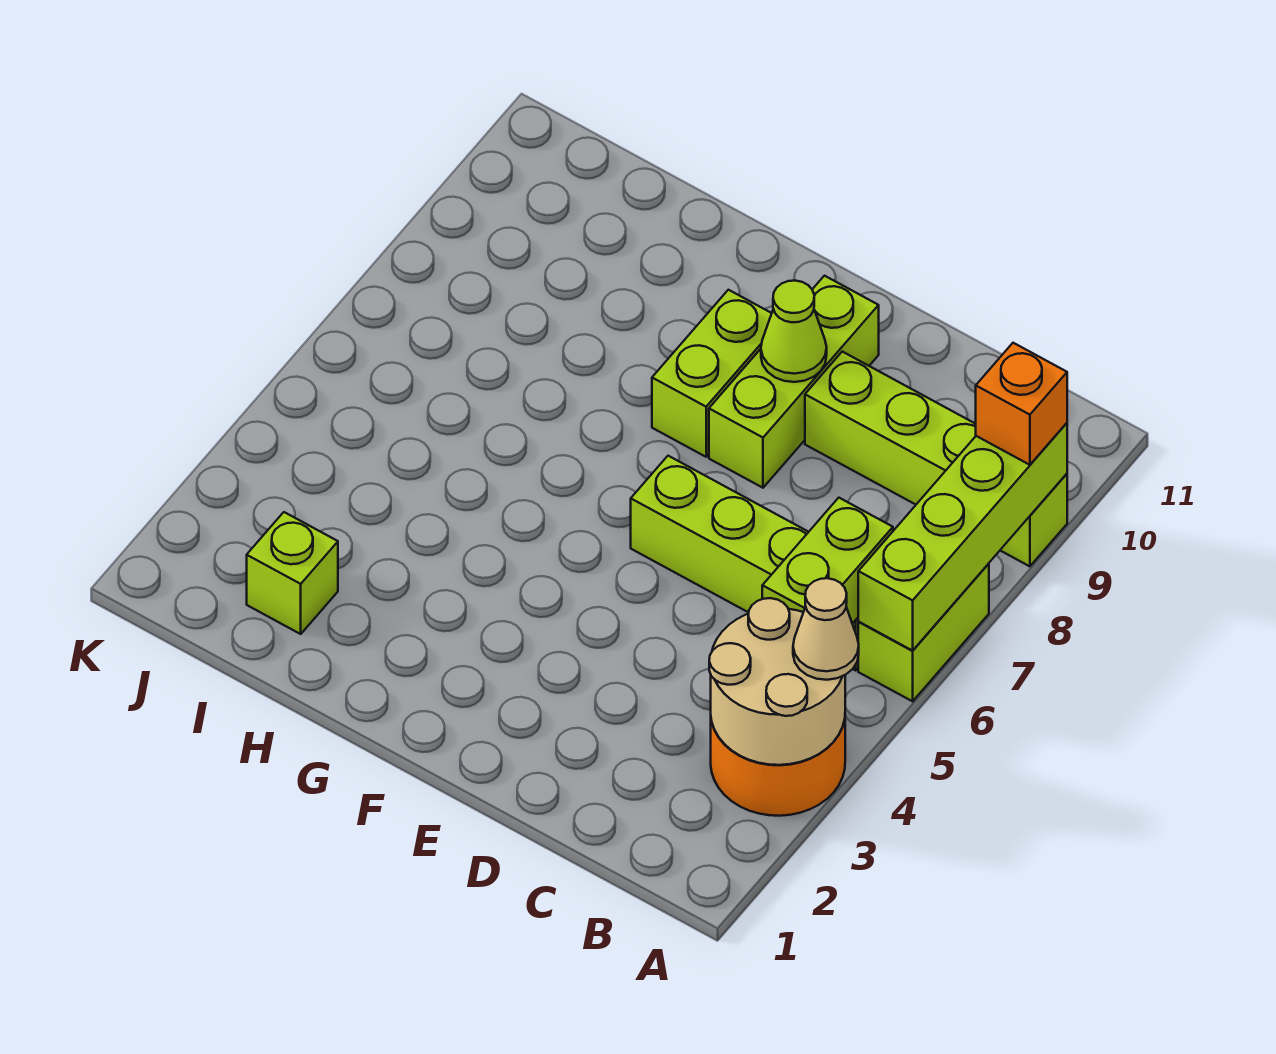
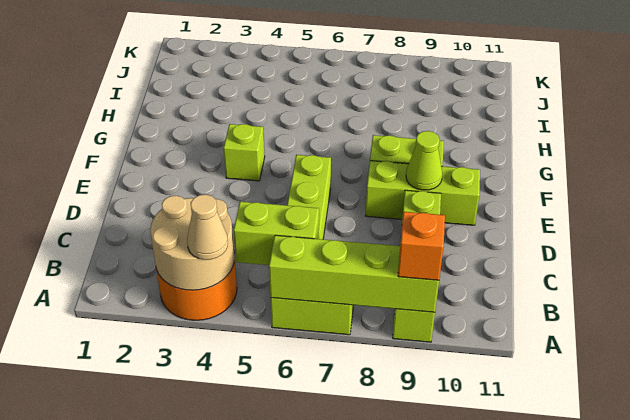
lime 1x1 brick [247,512,338,634] -> lime 1x1 brick moved to [224,124,265,181]

